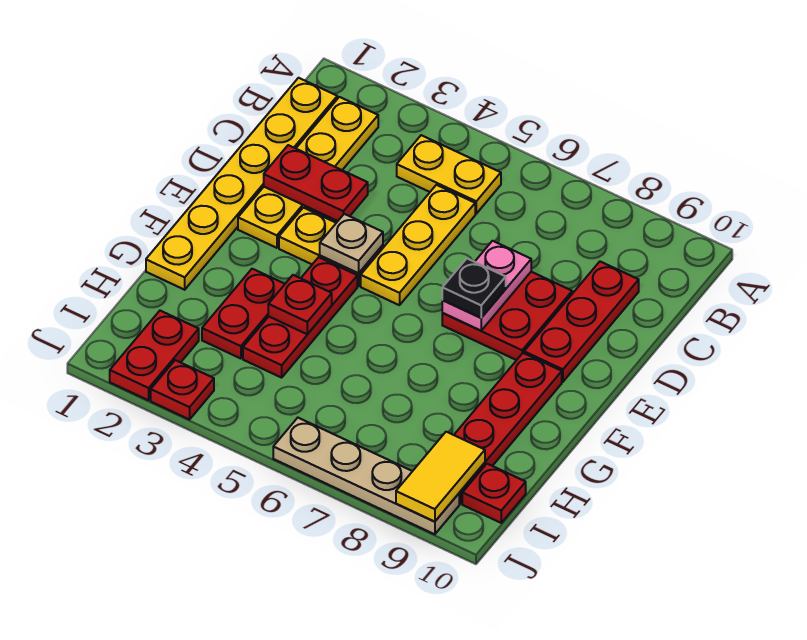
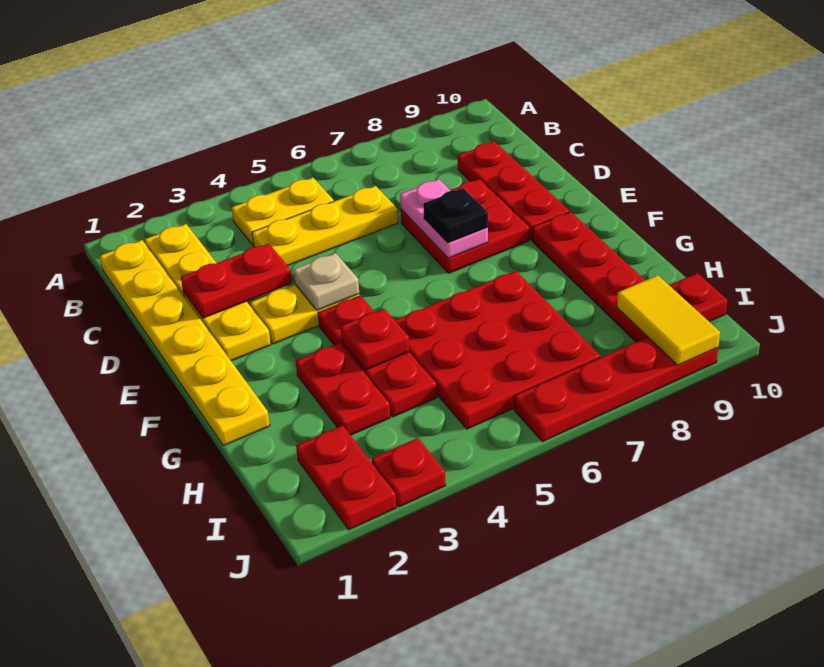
yellow 1x3 plate [361,185,475,305] -> yellow 1x3 plate turned to [252,186,398,266]
none -> red 3x3 plate [395,271,600,429]
tan 1x4 plate [273,418,459,534] -> red 1x4 plate [514,337,718,442]

